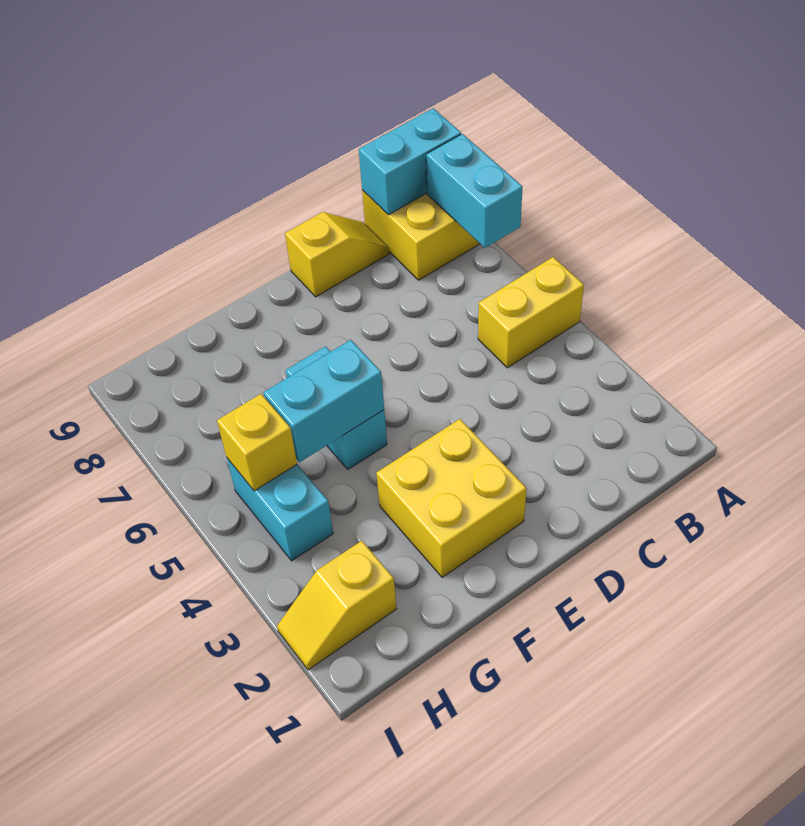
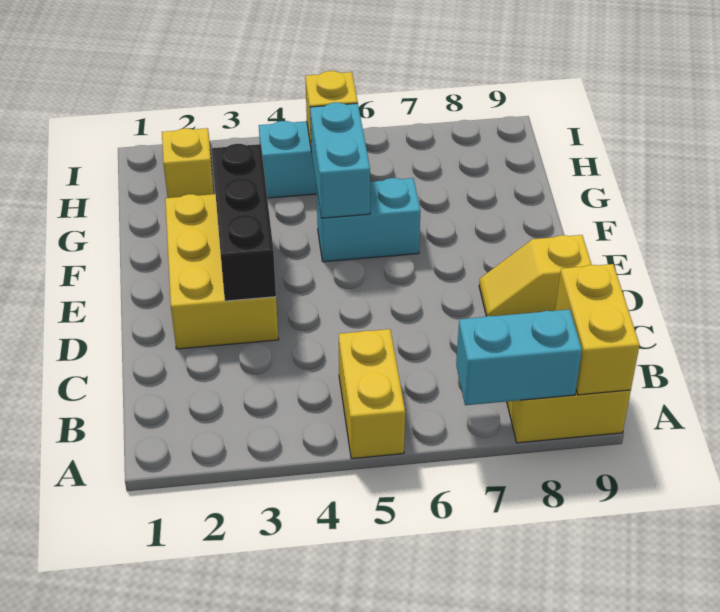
cyan 1x2 brick [359,108,461,215] -> yellow 1x2 brick [556,264,640,395]
yellow 1x2 slope [285,212,389,297] -> yellow 1x2 slope turned to [479,235,592,316]
none -> black 1x3 brick [212,144,276,301]
yellow 2x2 brick [376,419,526,577] -> yellow 2x3 brick [165,194,279,349]

